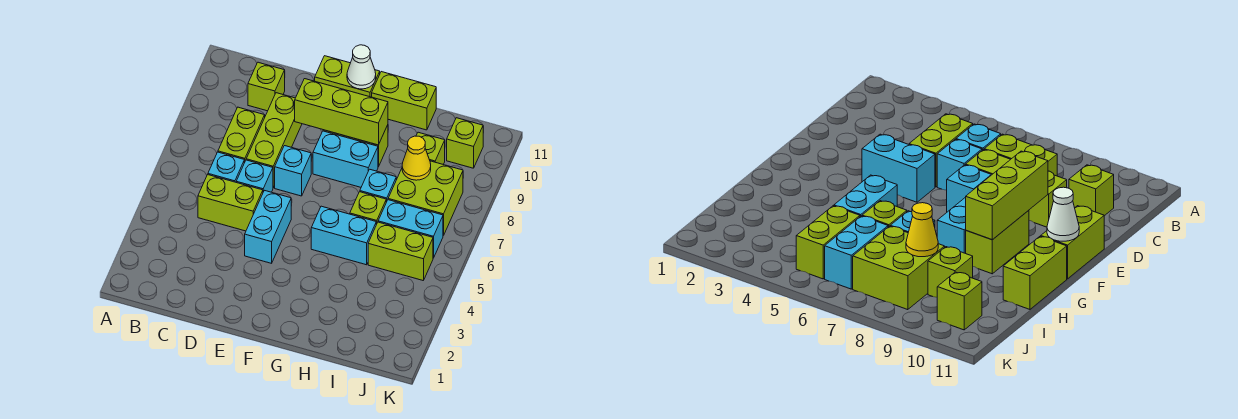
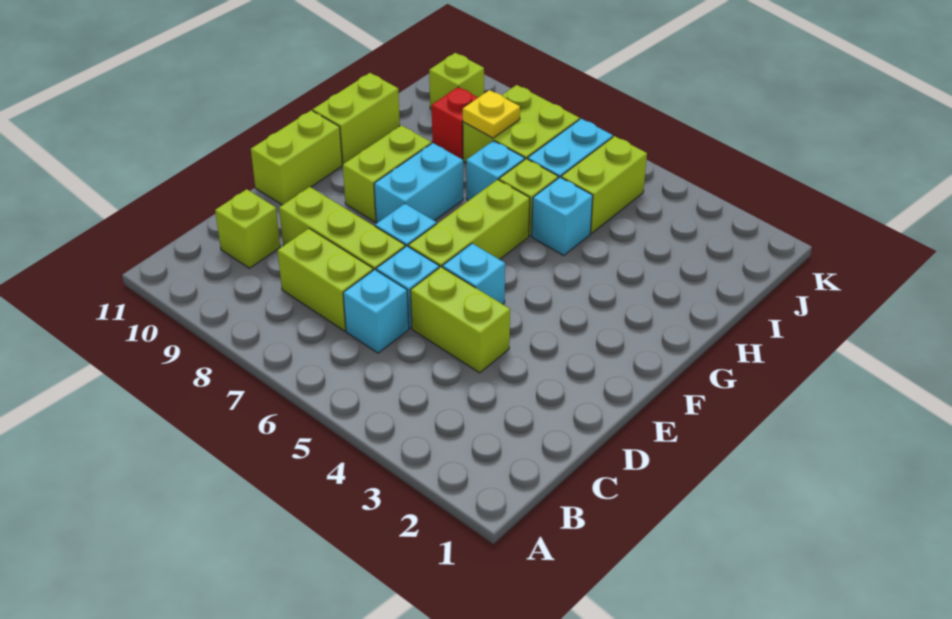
lime 1x2 brick [198,175,263,231] -> lime 1x2 brick turned to [410,267,510,373]
cyan 1x2 brick [245,190,291,263] -> cyan 1x1 brick [442,244,505,304]
lime 1x3 brick [295,79,388,145] -> lime 1x3 brick moved to [408,180,530,268]
white 1x1 cone [347,45,376,89] -> none
cyan 1x2 brick [311,206,376,265] -> cyan 1x1 brick [532,177,593,256]
yellow 1x1 cone [402,136,431,180] -> yellow 1x1 plate [463,90,520,138]
lime 1x1 brick [416,132,445,165] -> red 1x1 brick [432,87,478,160]

